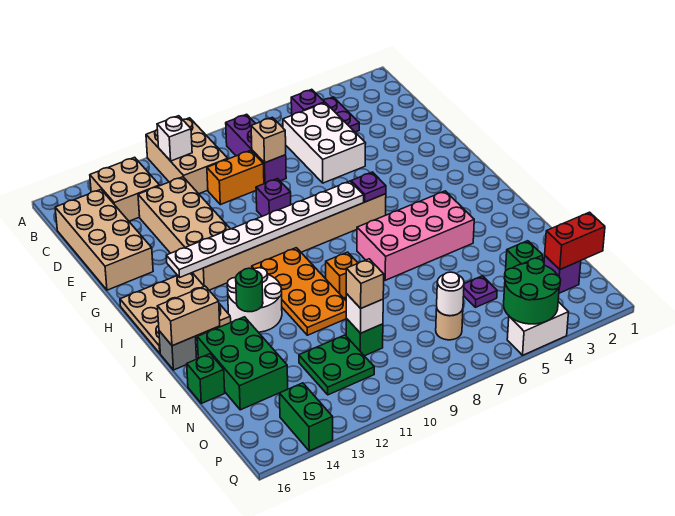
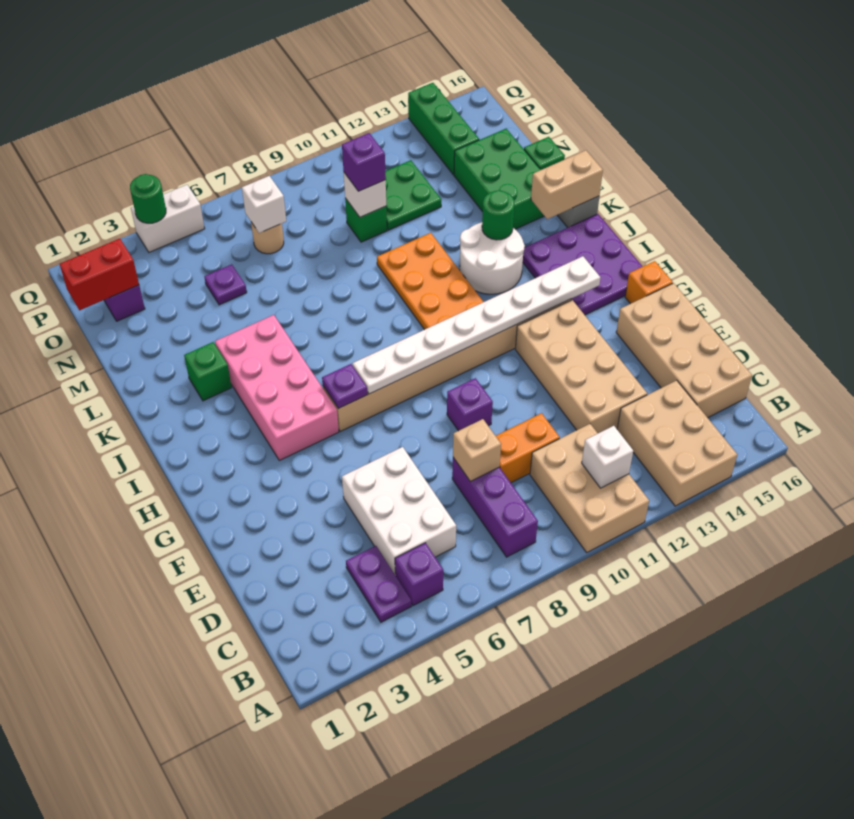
tan 2x2 brick [90,157,160,221] -> tan 2x3 brick [617,380,737,506]
tan 3x3 plate [120,273,231,353] -> purple 3x3 plate [523,214,643,315]
pink 2x4 brick [357,191,474,280] -> pink 2x4 brick turned to [215,315,339,460]
orange 1x1 brick [326,252,358,298] -> orange 1x1 brick moved to [625,261,673,304]
green 1x1 brick [506,241,543,270] -> green 1x1 brick moved to [184,342,232,401]
tan 1x1 brick [346,259,384,308] -> purple 1x1 brick [342,133,386,191]
white 1x1 round brick [437,272,464,316] -> white 1x1 brick [242,176,286,233]
green 2x2 round brick [504,258,561,324] -> green 1x1 round brick [130,174,166,223]
green 1x2 brick [280,383,333,451] -> green 1x3 brick [408,83,479,175]

